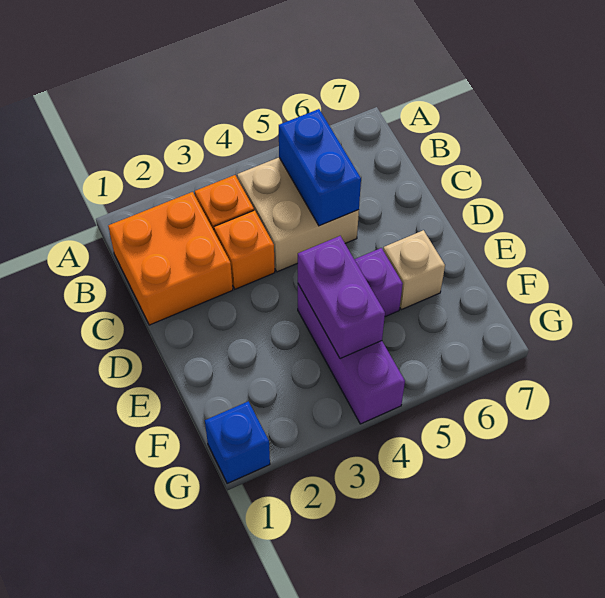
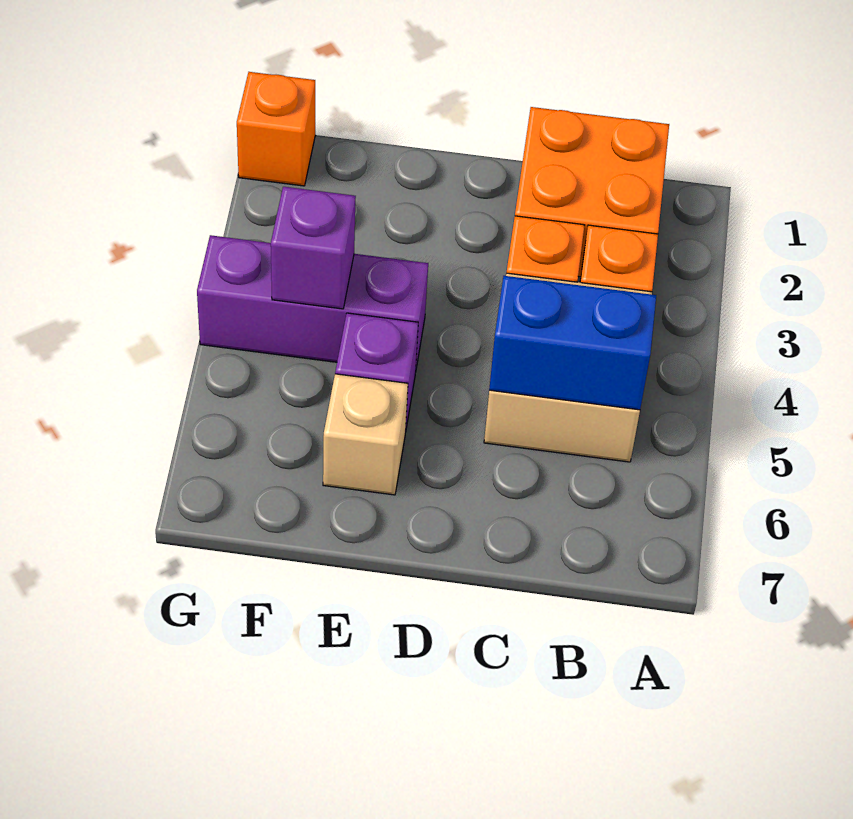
purple 1x2 brick [298,236,385,359] -> purple 1x1 brick [271,187,356,309]
blue 1x1 brick [205,401,270,484] -> orange 1x1 brick [237,72,315,186]

